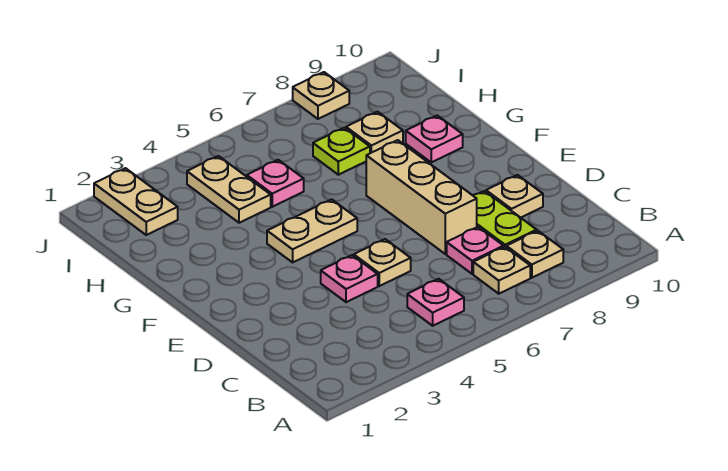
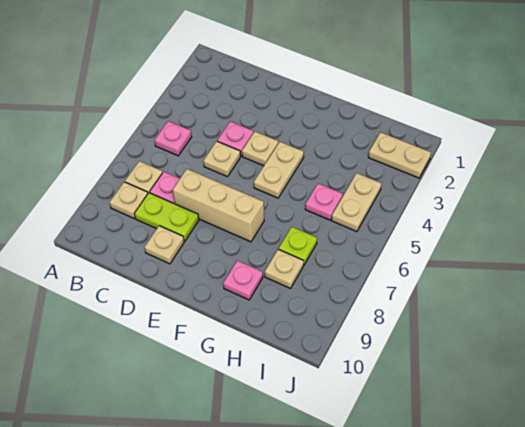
tan 1x2 plate [187,156,271,223] -> tan 1x2 plate turned to [332,173,381,232]
tan 1x1 plate [293,72,349,119] -> tan 1x1 plate moved to [242,132,278,166]

